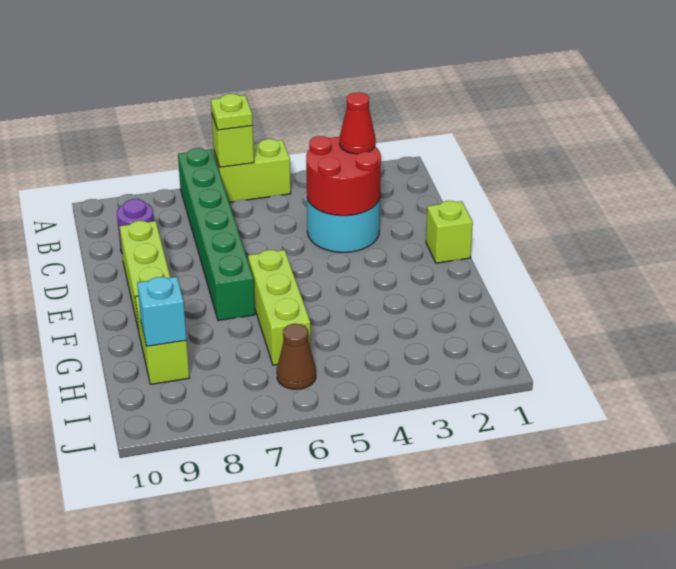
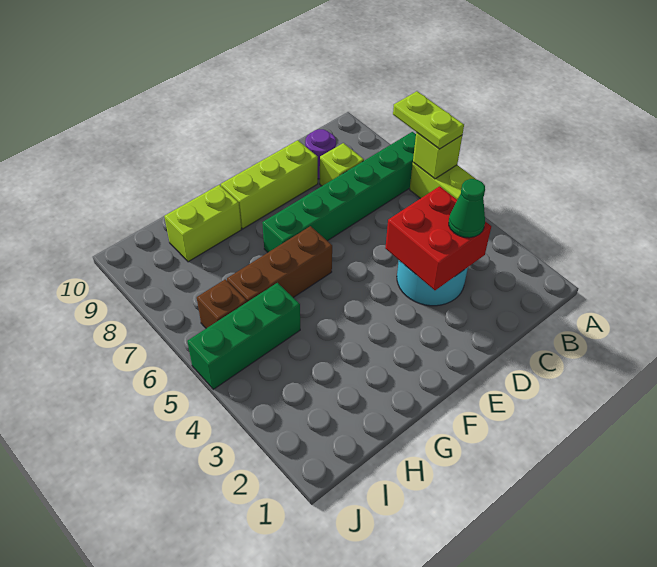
lime 1x1 plate [211,94,253,130] -> lime 1x2 plate [393,91,464,149]
red 2x2 round brick [306,136,381,216] -> red 2x2 brick [385,186,491,290]
red 1x1 cone [340,93,376,154] -> green 1x1 cone [449,179,485,238]
lime 1x1 brick [426,201,473,263] -> lime 1x1 brick moved to [320,143,364,186]
lime 1x3 brick [248,250,311,365] -> brown 1x3 brick [227,226,332,302]
none -> green 1x3 brick [187,283,300,389]
cyan 1x1 brick [137,277,187,346] -> none
brown 1x1 cone [277,324,316,389] -> brown 1x1 brick [197,279,247,328]

